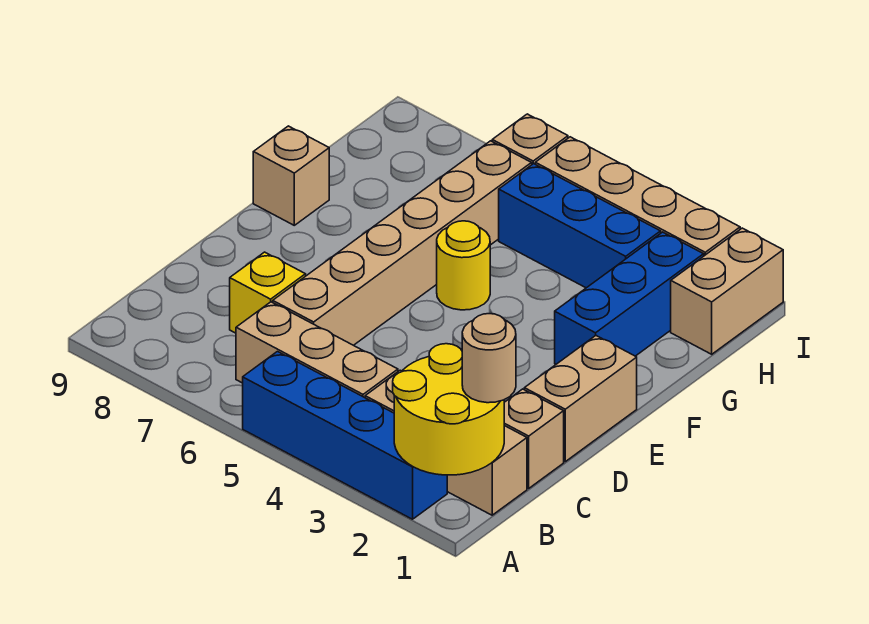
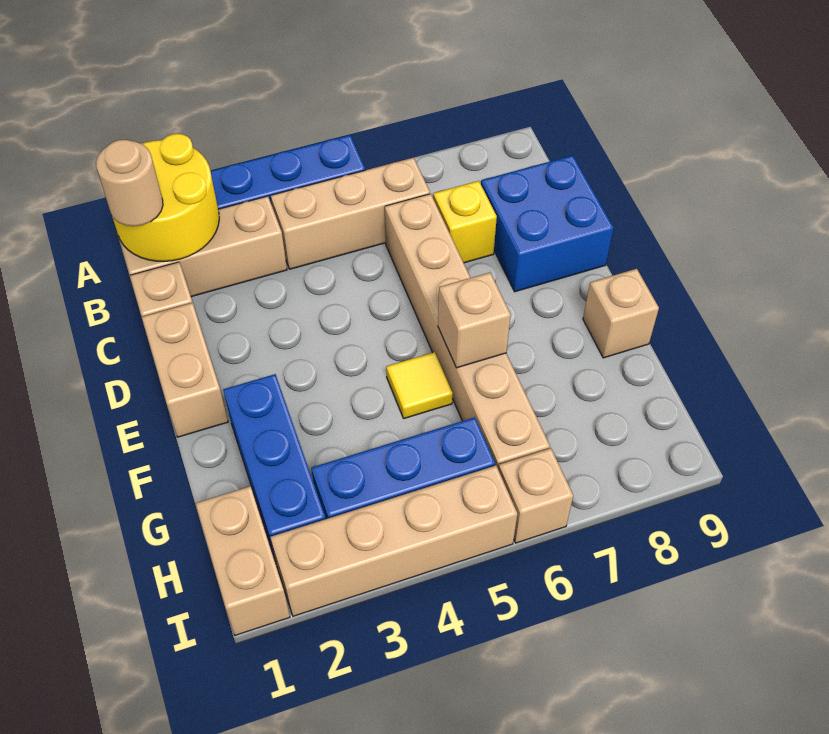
none -> blue 2x2 brick [481,155,614,292]
yellow 1x1 round brick [437,221,490,310] -> yellow 1x1 tile [386,352,453,418]
none -> tan 1x1 brick [438,273,511,368]

